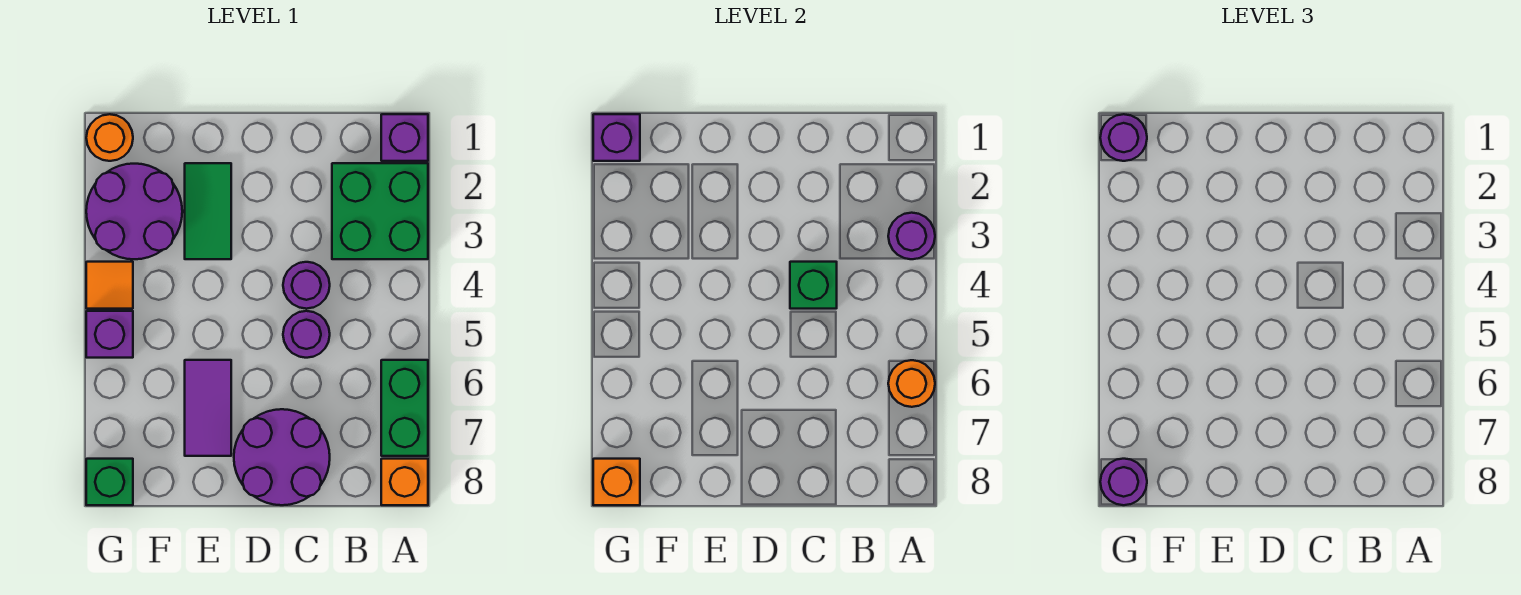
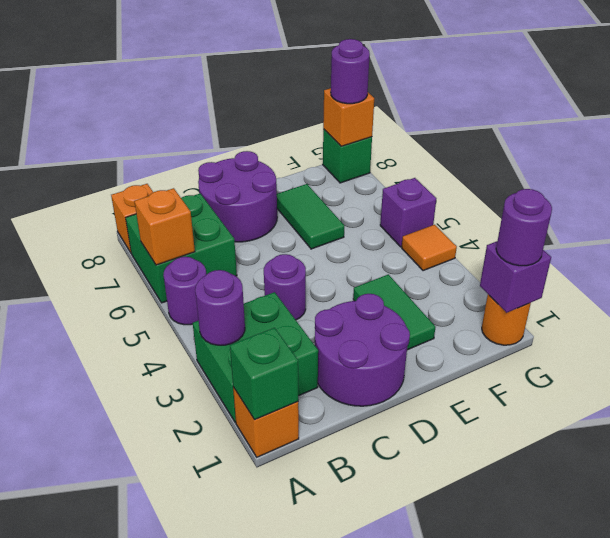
purple 1x1 brick [381,114,428,161] -> orange 1x1 brick [233,387,299,457]
green 1x2 brick [381,360,428,456] -> green 2x2 brick [126,194,237,303]
orange 1x1 round brick [888,360,935,407] -> orange 1x1 brick [134,188,195,265]
green 1x1 brick [790,262,837,309] -> green 1x1 brick moved to [230,328,298,420]
purple 1x1 round brick [283,311,330,358] -> purple 1x1 round brick moved to [163,257,206,325]
purple 1x2 tile [185,360,231,456] -> green 1x2 tile [277,184,344,249]
purple 2x2 round brick [86,164,182,259] -> purple 2x2 round brick moved to [315,294,410,406]

